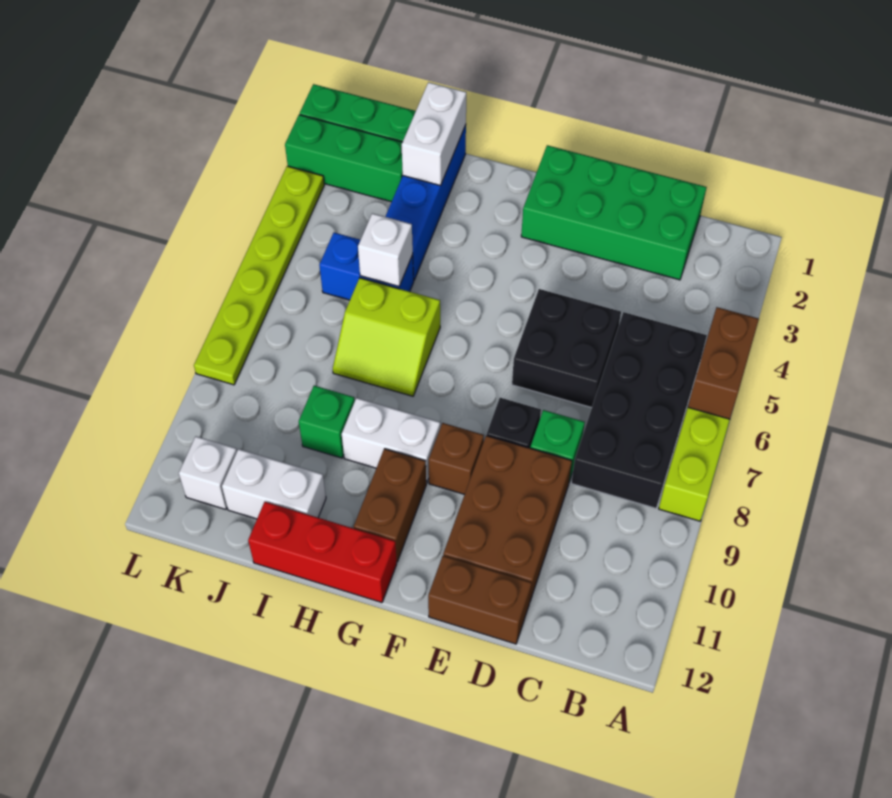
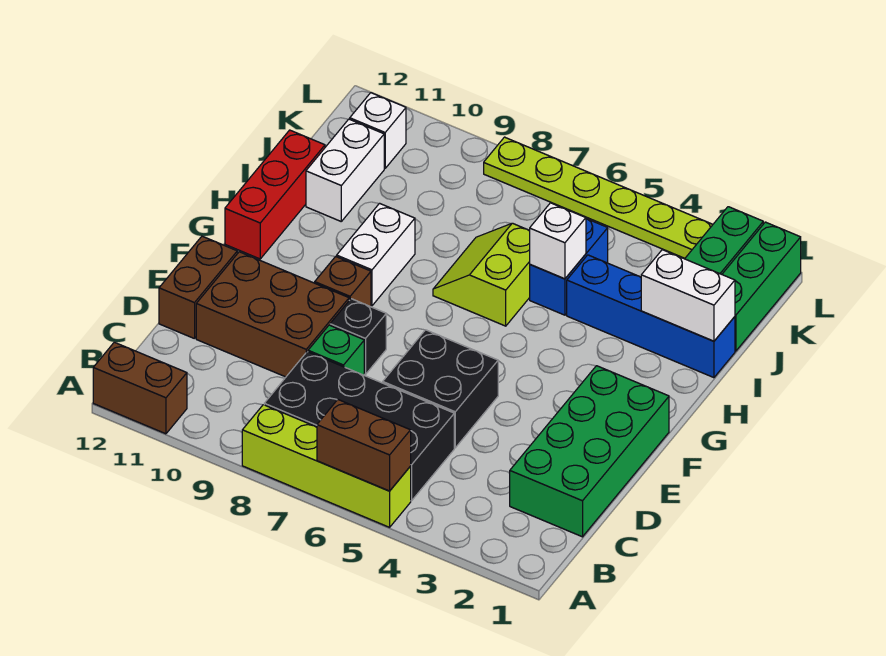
brown 1x2 brick [354,449,426,562] -> brown 1x2 brick moved to [93,342,187,434]
green 1x1 brick [299,386,355,458] -> none

